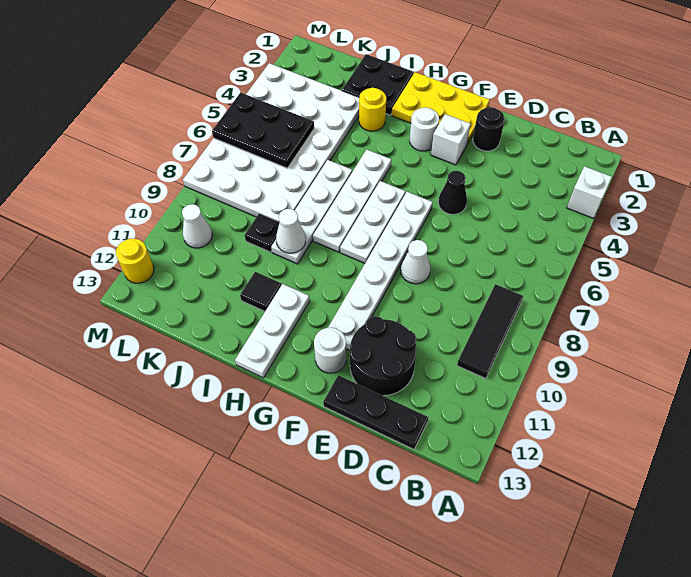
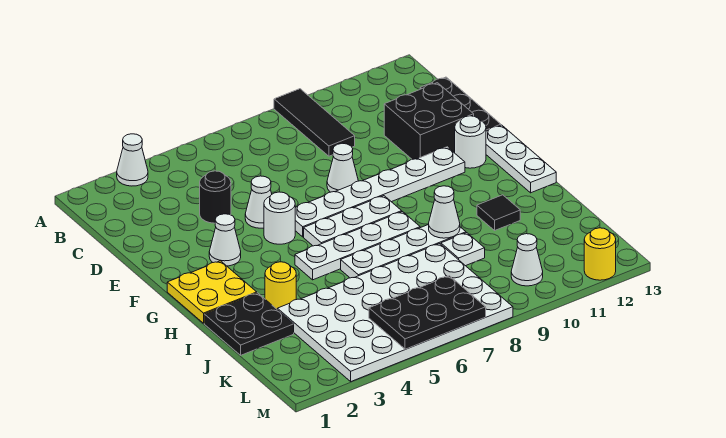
white 1x1 brick [567,166,612,218] -> white 1x1 cone [117,134,148,186]
black 1x3 tile [457,284,523,378] -> black 1x3 tile turned to [274,89,355,156]
black 2x2 round brick [350,316,417,396] -> black 2x2 brick [384,83,474,160]
black 1x1 round brick [473,107,505,151] -> black 1x1 round brick moved to [200,171,231,223]
black 1x1 cone [438,171,467,214] -> white 1x1 cone [245,176,272,228]
yellow 2x3 plate [392,72,490,144] -> yellow 2x2 plate [167,261,257,323]
white 1x1 brick [431,114,470,165] -> white 1x1 cone [209,214,241,266]
white 1x1 round brick [410,107,439,151] -> white 1x1 round brick moved to [264,192,295,244]
white 1x3 plate [235,284,310,378] -> white 1x3 plate turned to [486,125,556,193]
black 1x1 plate [245,214,280,252] -> white 1x1 plate [441,233,485,266]
black 2x3 plate [212,93,314,168] -> black 2x3 plate turned to [369,276,486,349]

